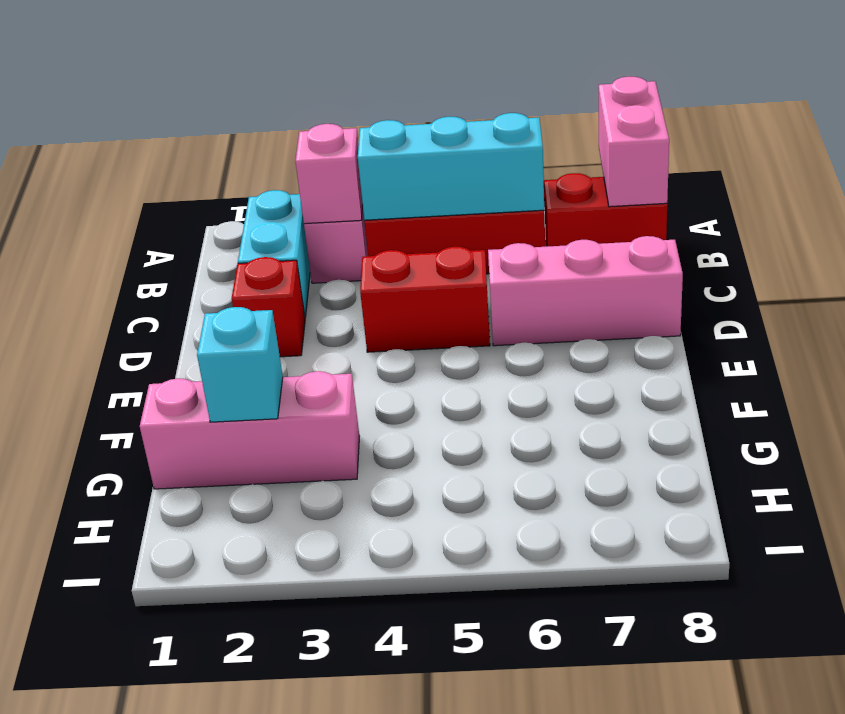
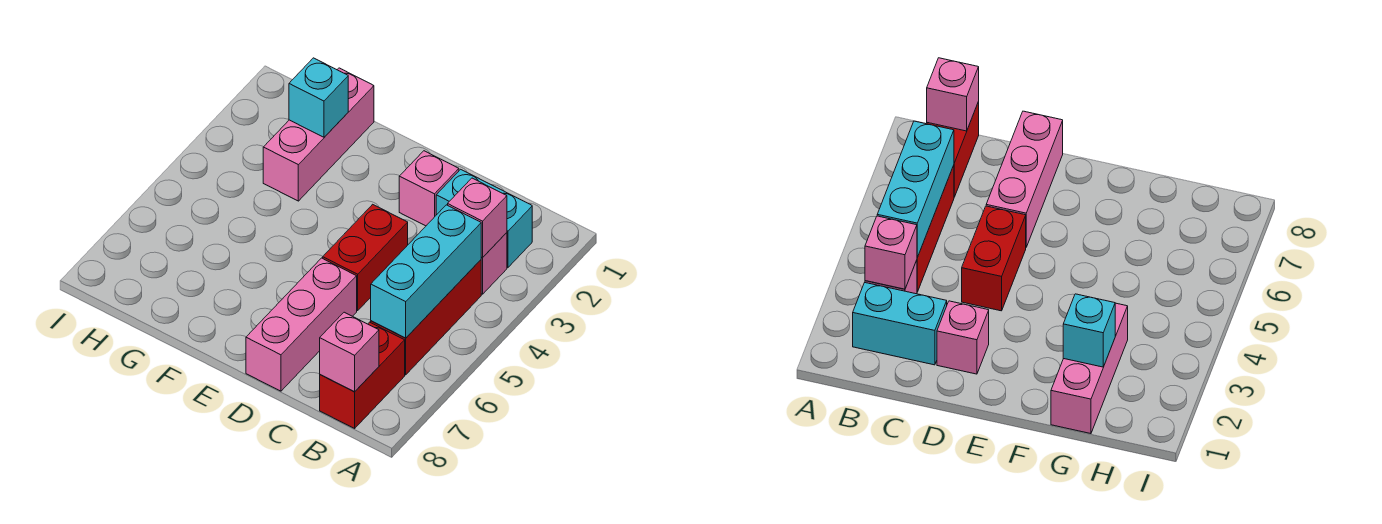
pink 1x2 brick [599,77,669,207] -> pink 1x1 brick [320,312,379,392]
red 1x1 brick [232,257,305,357] -> pink 1x1 brick [399,151,459,226]

